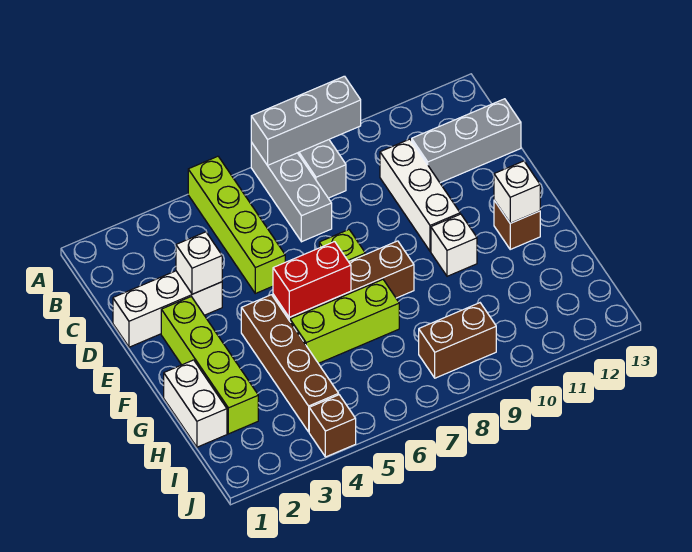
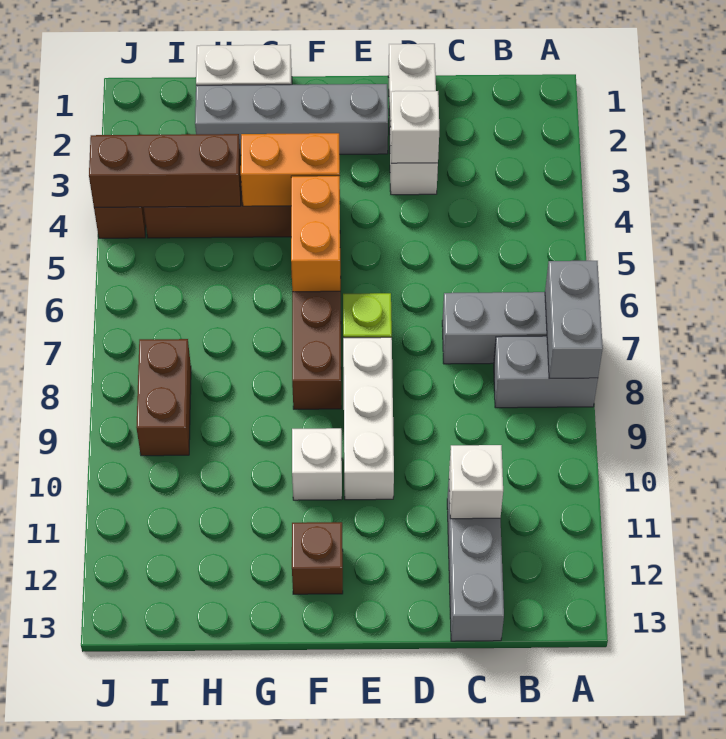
lime 1x4 brick [188,156,285,293] -> none
grey 1x3 brick [251,76,361,165] -> grey 1x2 brick [545,261,603,378]
white 1x3 brick [380,139,460,251] -> white 1x3 brick turned to [343,337,394,500]
lime 1x4 brick [161,297,258,434] -> grey 1x4 brick [195,84,388,155]
none -> orange 1x2 brick [241,133,340,206]
red 1x2 brick [273,242,351,317] -> orange 1x2 brick [291,176,340,292]
white 1x1 brick [494,161,540,223] -> white 1x1 brick moved to [449,445,503,519]
lime 1x3 brick [290,280,399,363] -> none
none -> brown 1x3 brick [89,134,241,207]

